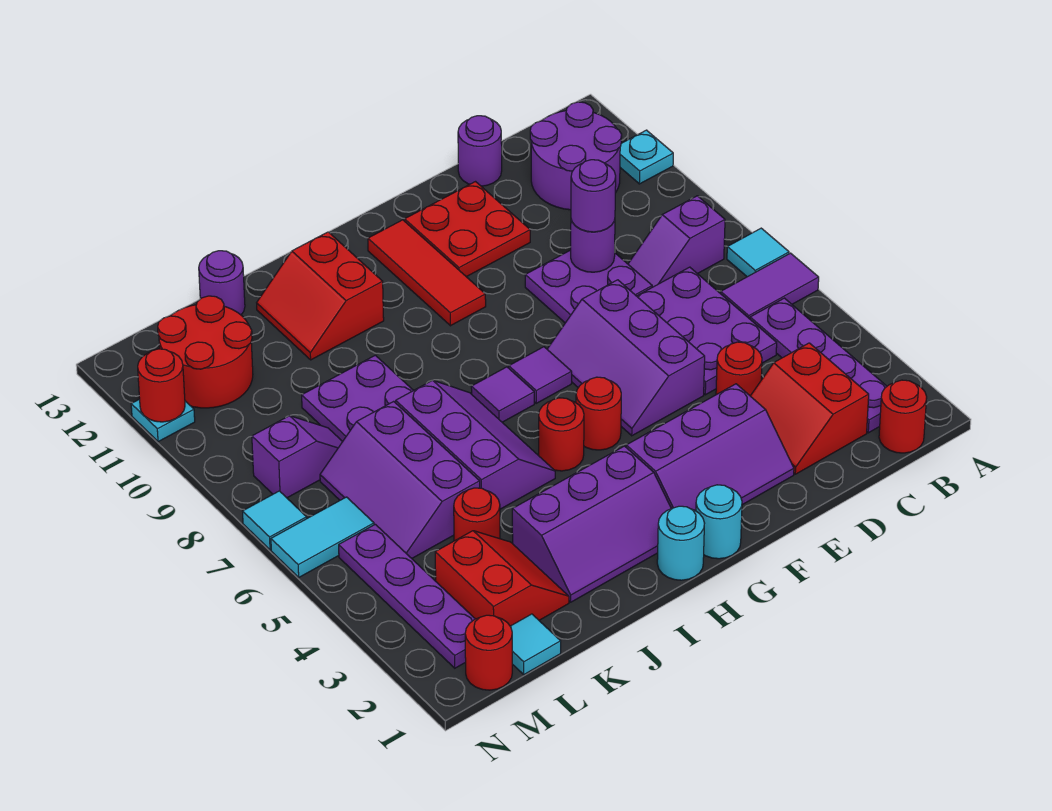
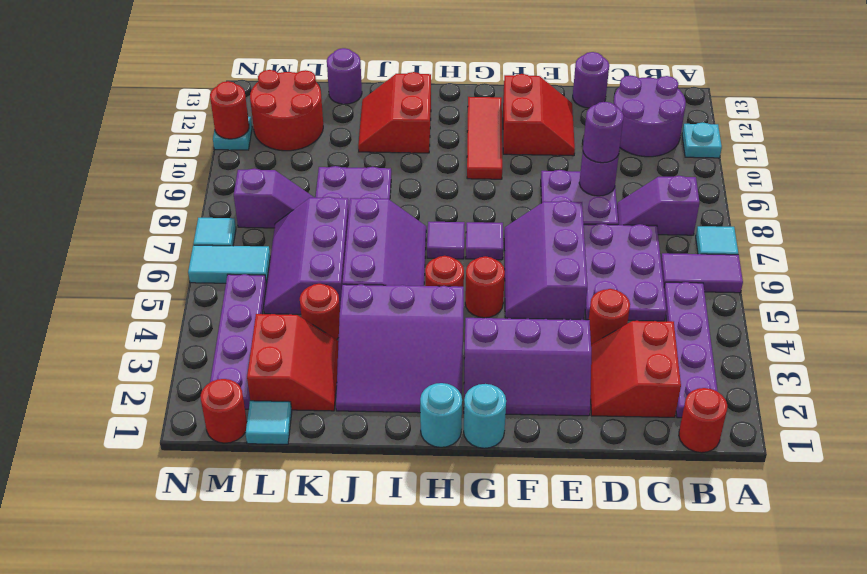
red 2x2 plate [405,182,530,277] -> red 2x2 slope [503,74,575,156]
purple 2x3 slope [512,446,671,602] -> purple 3x3 slope [336,284,464,413]

